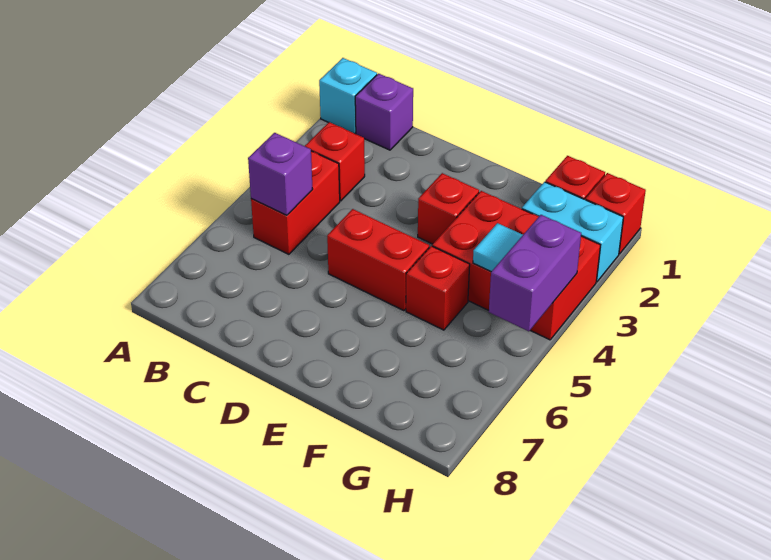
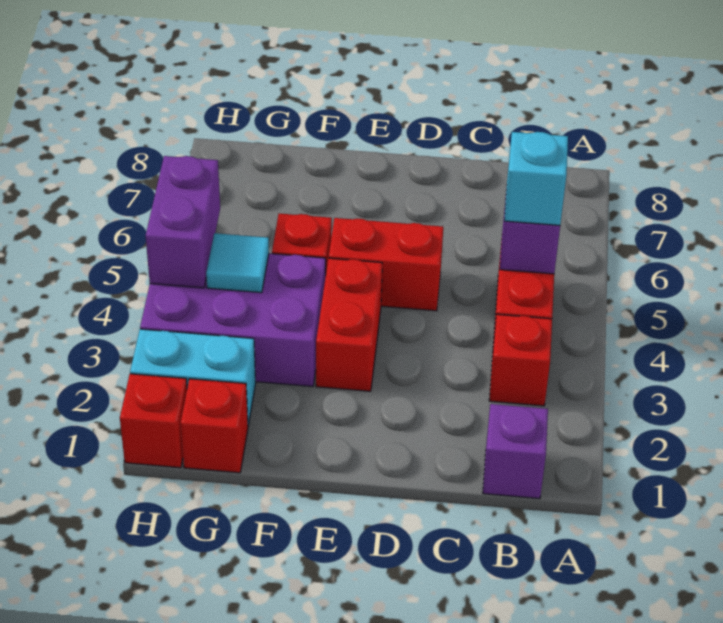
cyan 1x1 brick [319,58,377,133] -> cyan 1x1 brick moved to [504,132,568,225]
red 1x1 brick [418,173,479,244] -> red 1x2 brick [316,258,382,391]
red 2x3 brick [432,191,600,340] -> purple 2x3 brick [140,253,326,387]

